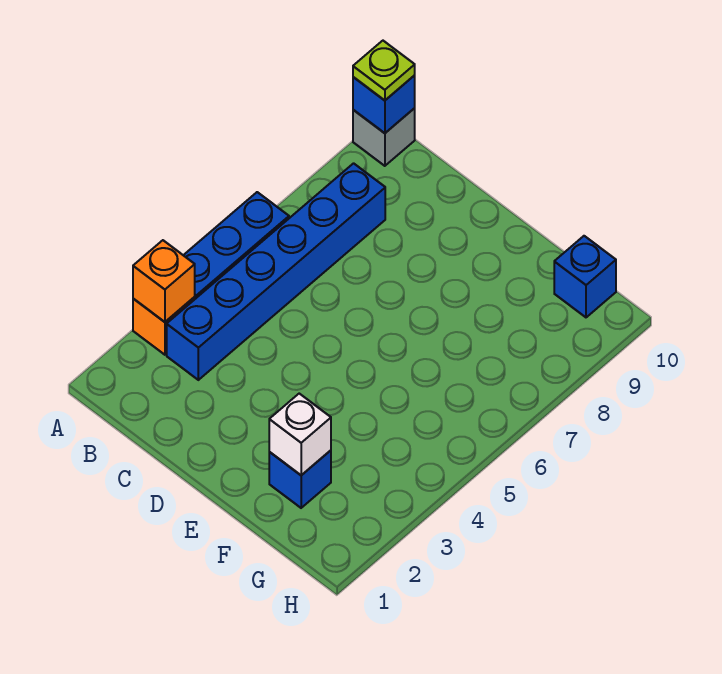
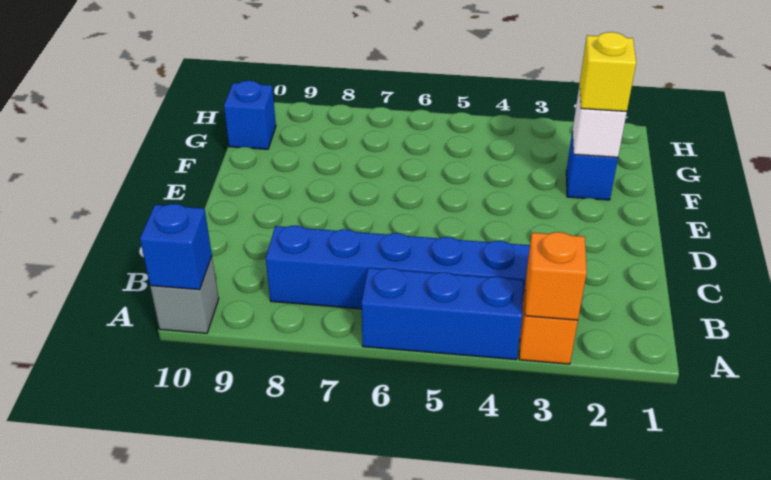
lime 1x1 plate [353,41,415,100] -> none
none -> yellow 1x1 brick [579,32,636,112]

